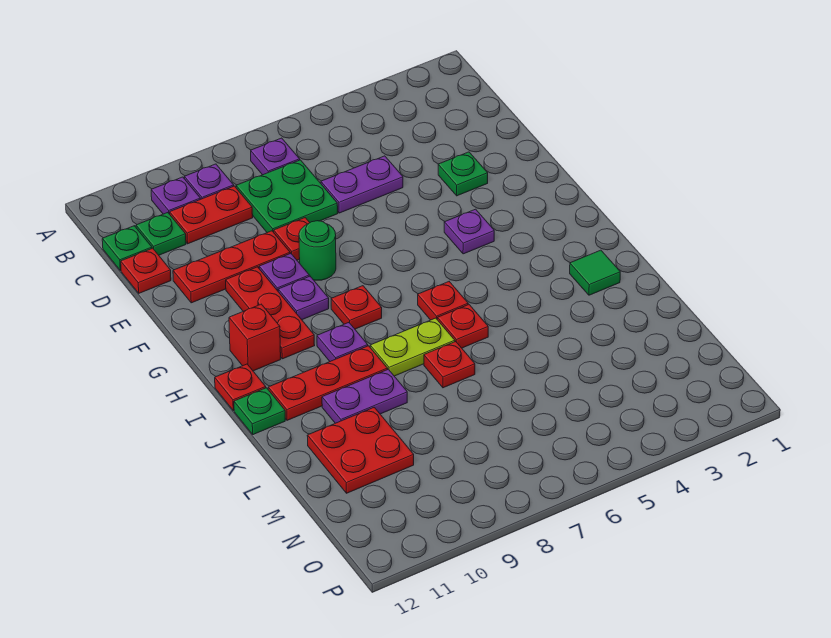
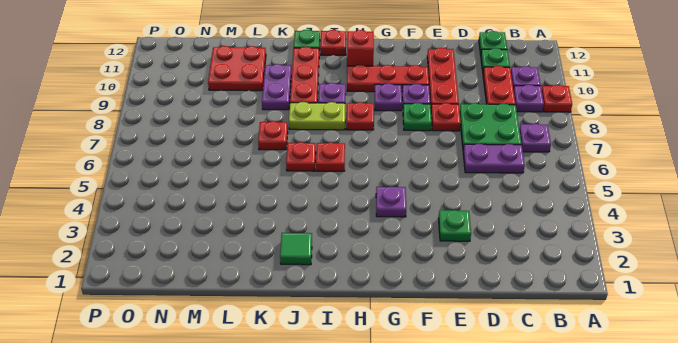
purple 1x2 plate [321,156,403,213] -> purple 1x2 plate turned to [463,144,525,173]
red 1x1 plate [121,248,171,293] -> red 1x1 plate moved to [541,85,572,112]
green 1x1 round brick [299,221,336,280] -> green 1x1 plate [403,103,432,131]
lime 1x2 plate [370,318,455,376] -> lime 1x2 plate turned to [289,102,345,130]

